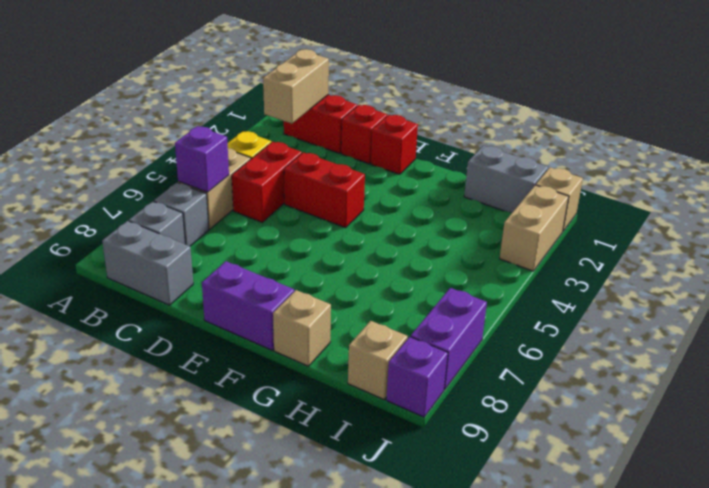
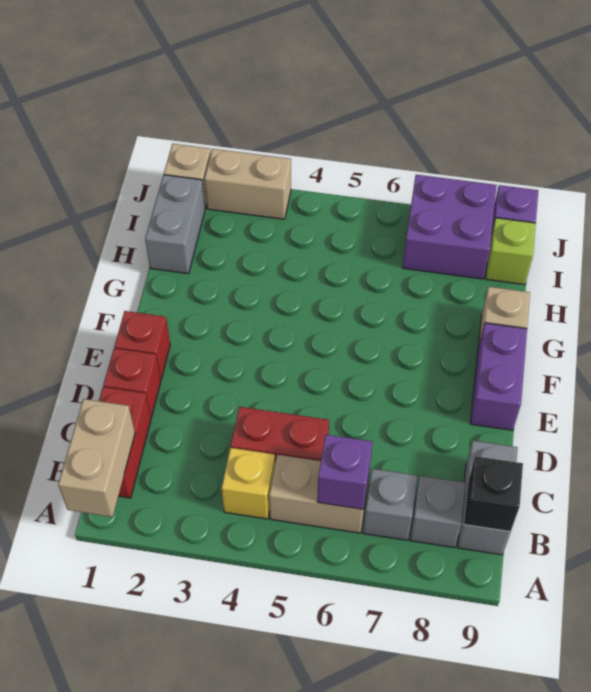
tan 1x2 brick [263,49,329,124] -> tan 1x2 brick turned to [58,399,135,517]
none -> black 1x1 brick [464,456,523,532]
red 1x2 brick [284,152,365,228] -> none
tan 1x1 brick [348,321,408,399] -> lime 1x1 brick [486,218,536,285]
purple 1x2 brick [411,288,487,390] -> purple 2x2 brick [403,175,497,279]

